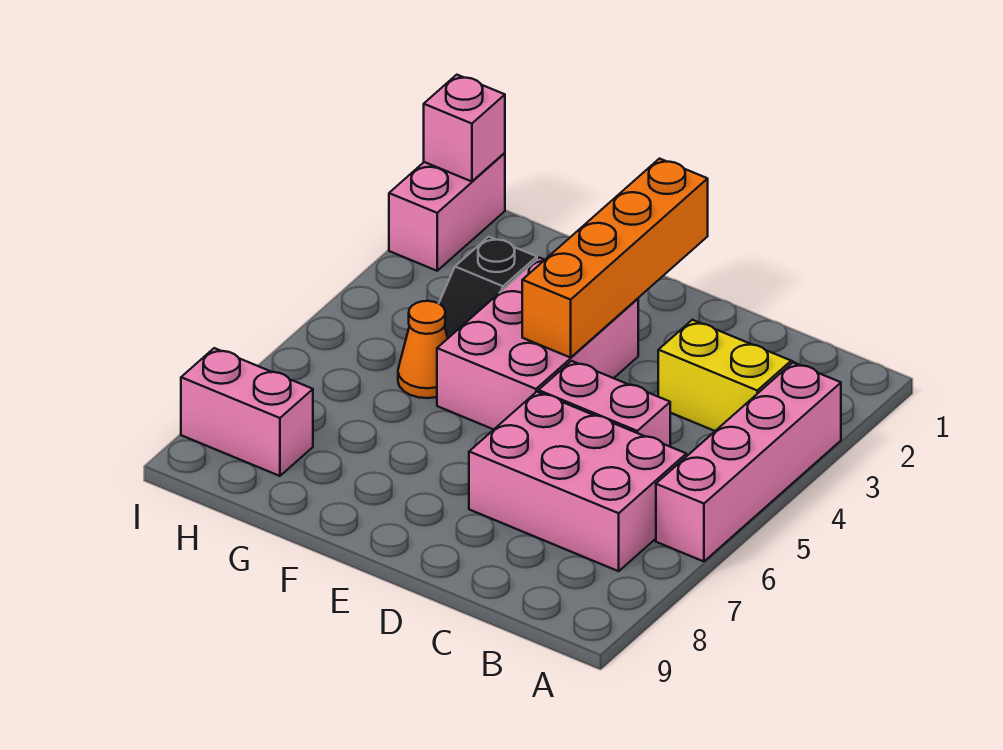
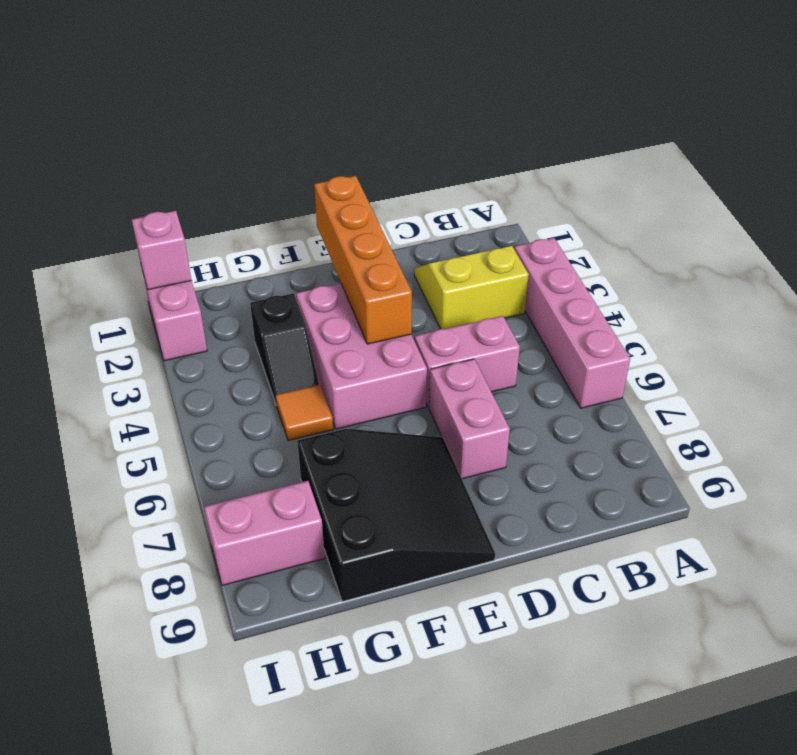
pink 2x3 brick [469,392,686,571] -> pink 1x2 brick [429,359,510,479]
none -> black 3x3 slope [297,429,495,602]
orange 1x1 cone [398,301,448,398] -> orange 1x1 tile [276,385,333,441]

